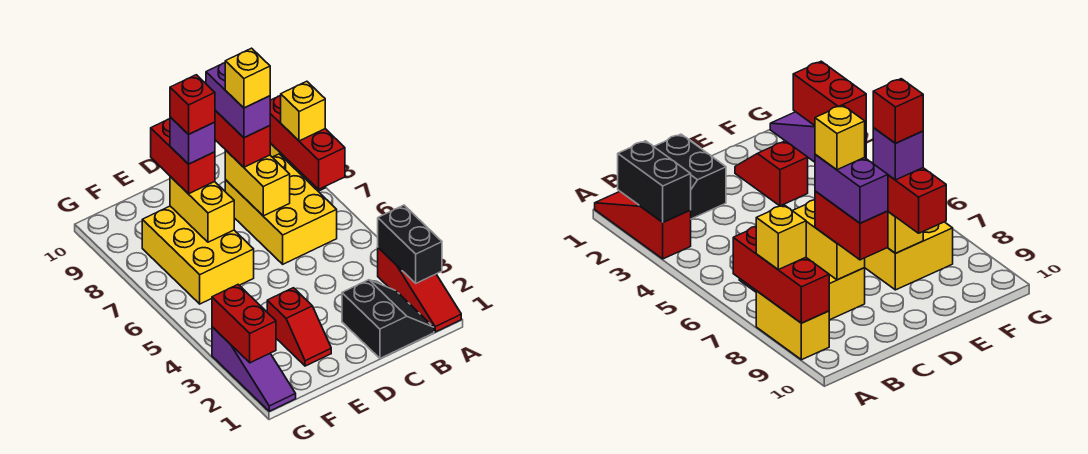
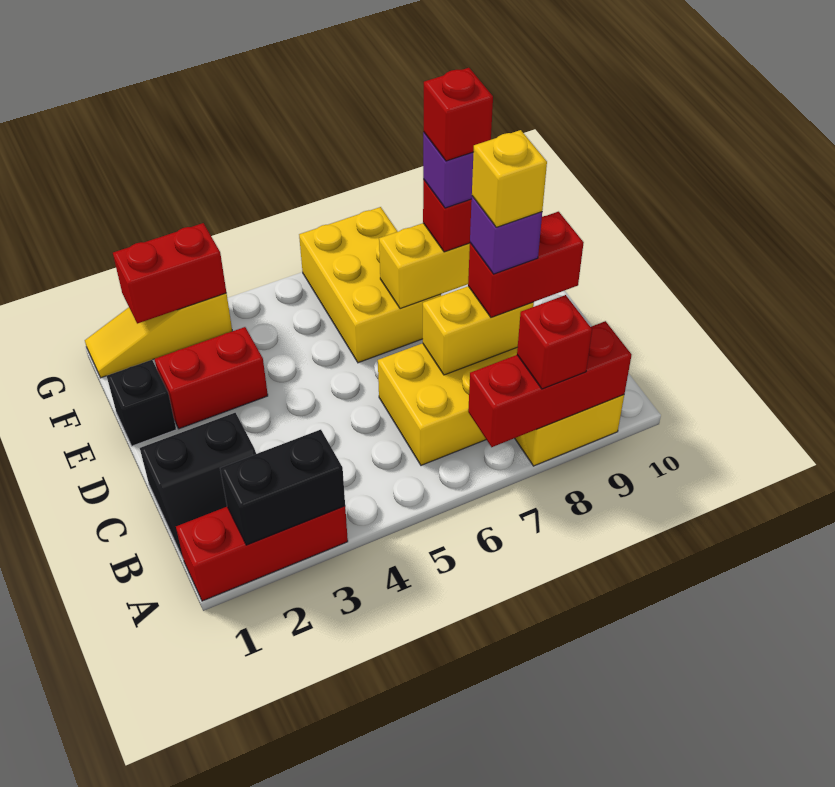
red 1x3 slope [378,248,461,332] -> red 1x3 brick [176,506,348,601]
yellow 1x1 brick [280,81,325,141] -> red 1x1 brick [517,295,592,389]
purple 1x2 brick [206,63,270,138] -> purple 1x1 brick [470,196,542,274]
none -> black 1x1 brick [107,360,176,446]
red 1x2 slope [267,288,331,366] -> red 1x2 brick [155,327,268,429]
yellow 2x3 brick [142,206,254,304] -> yellow 2x3 brick turned to [299,207,441,363]
purple 1x3 slope [212,327,296,411] -> yellow 1x3 slope [85,293,232,378]

